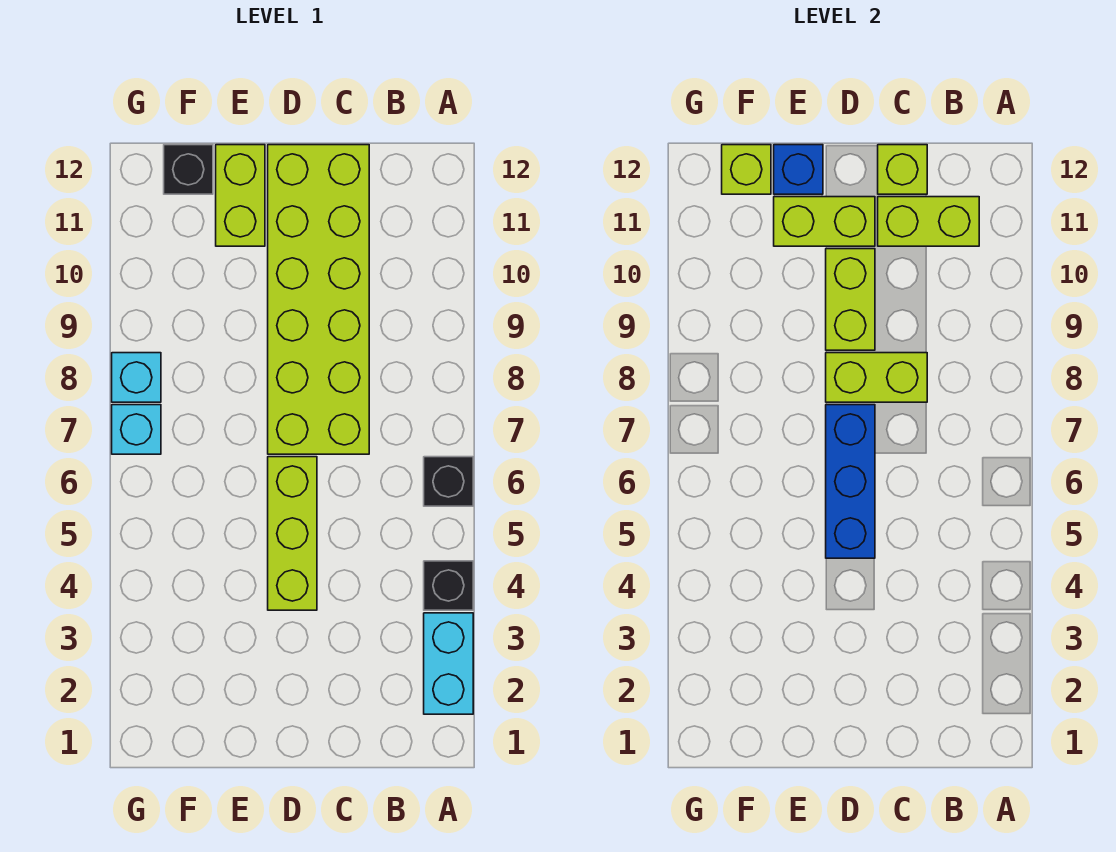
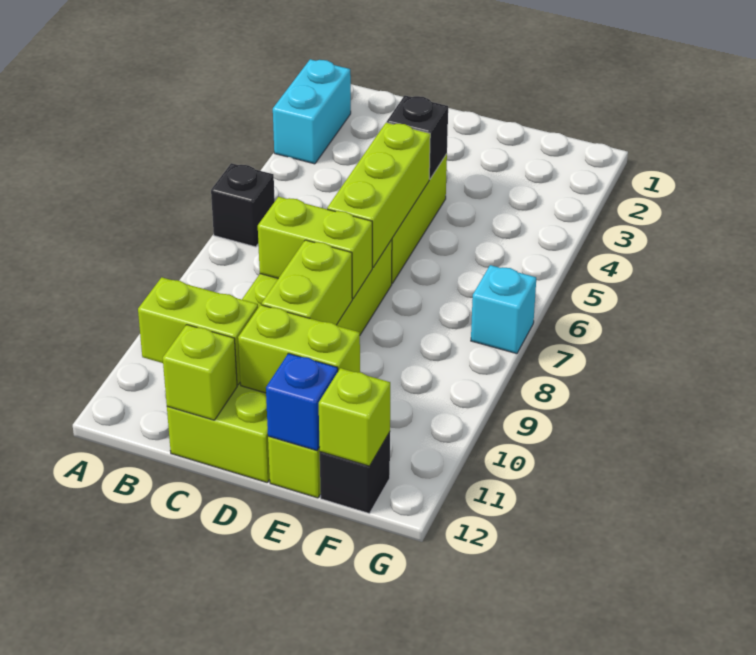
black 1x1 brick [424,561,473,610] -> black 1x1 brick moved to [387,96,448,179]
blue 1x3 brick [826,405,875,558] -> lime 1x3 brick [327,122,430,267]
cyan 1x1 brick [112,353,161,402] -> none

